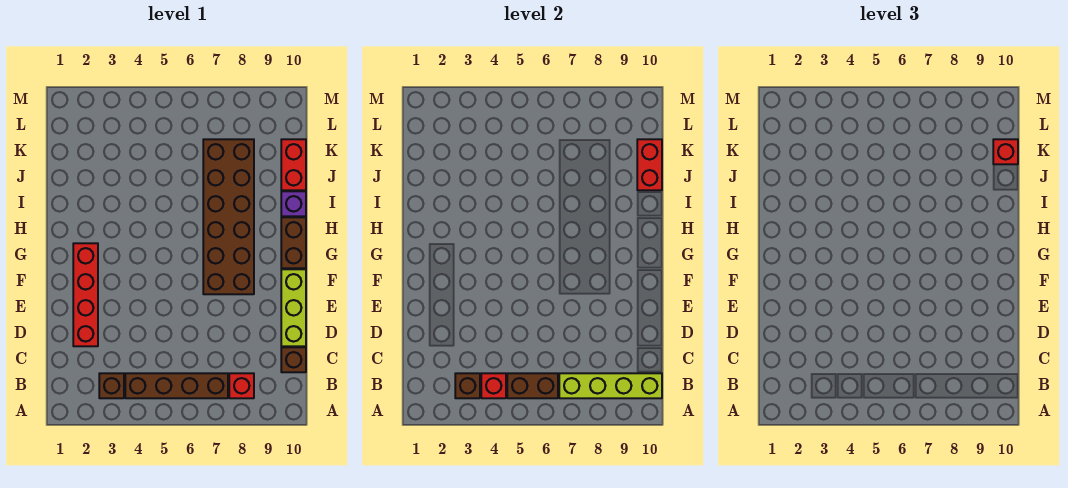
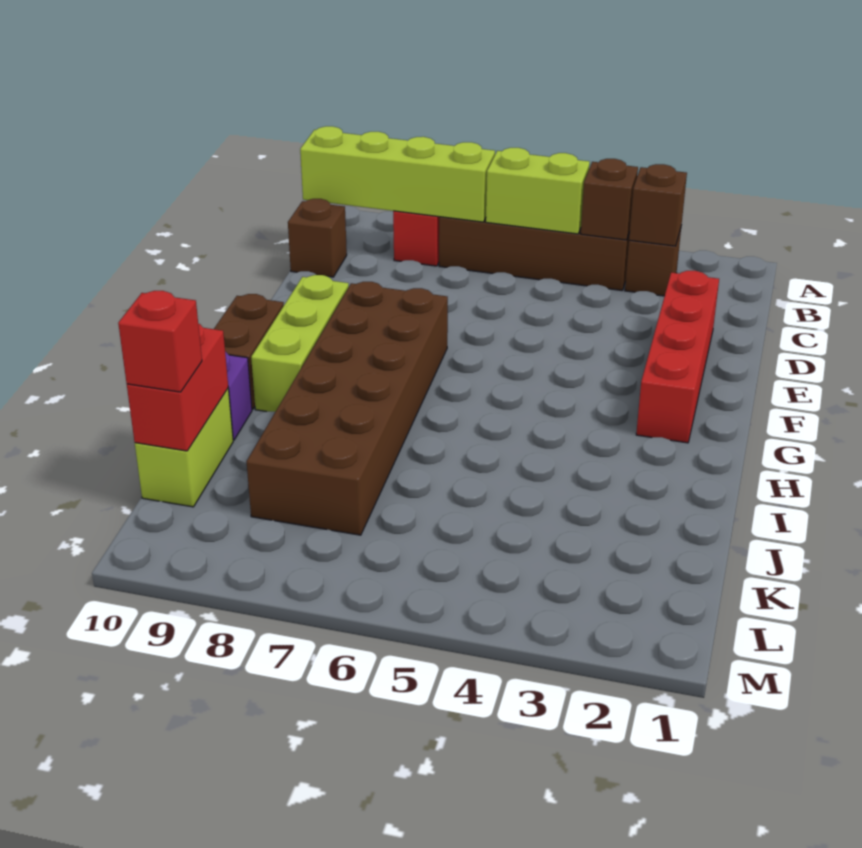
red 1x1 brick [481,373,506,398] -> brown 1x1 brick [581,159,638,240]
brown 1x2 brick [507,373,558,398] -> lime 1x2 brick [486,148,590,234]
lime 1x3 brick [281,269,306,346] -> lime 1x3 brick moved to [251,275,349,412]
red 1x2 brick [281,139,306,190] -> lime 1x2 brick [135,388,233,507]

